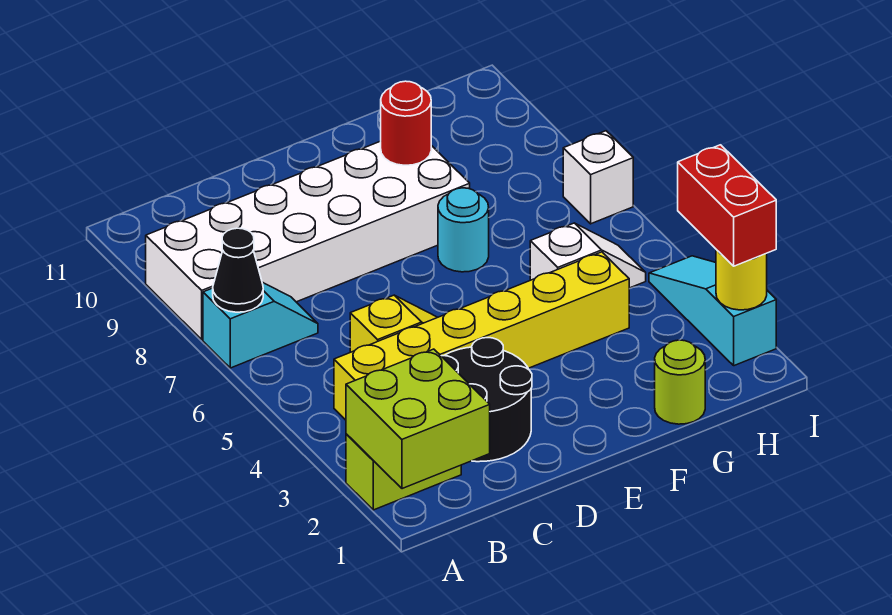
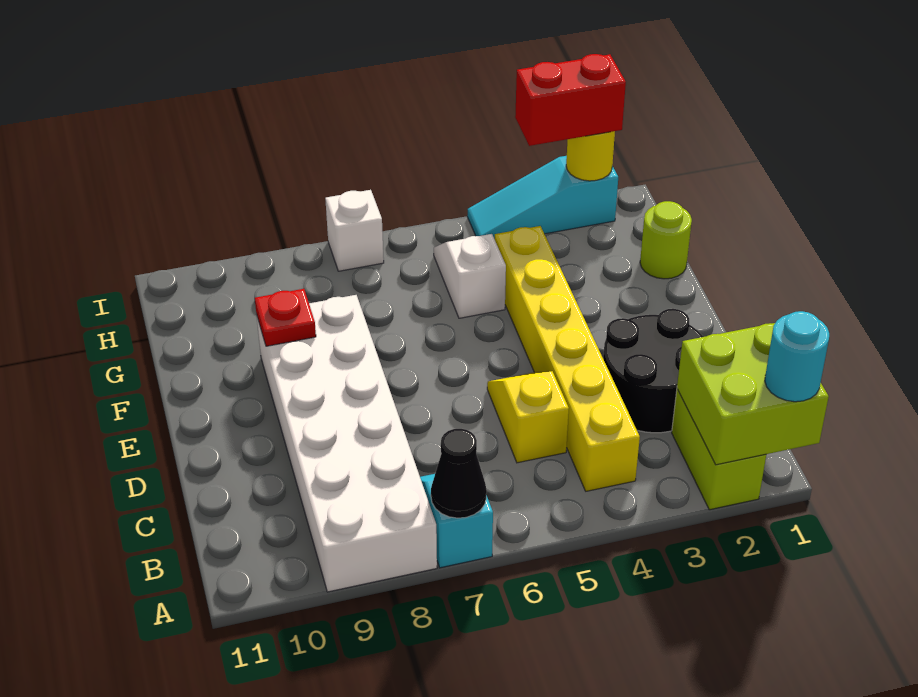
cyan 1x1 round brick [438,188,489,272] -> cyan 1x1 round brick moved to [765,311,829,402]
red 1x1 round brick [381,81,431,165] -> red 1x1 plate [255,288,316,346]

